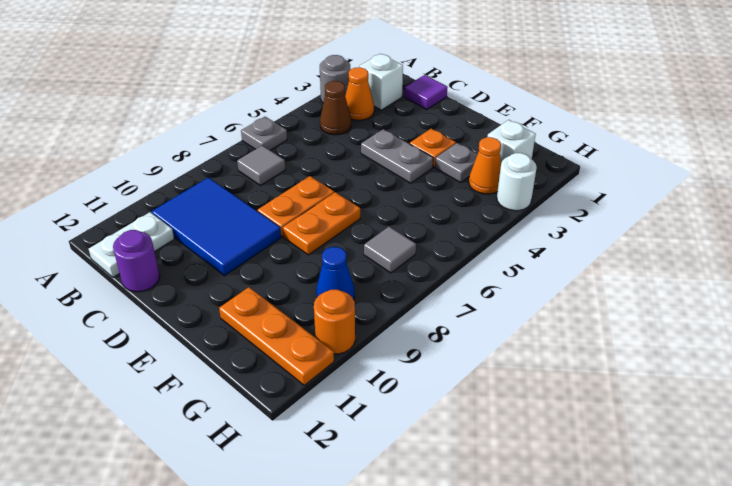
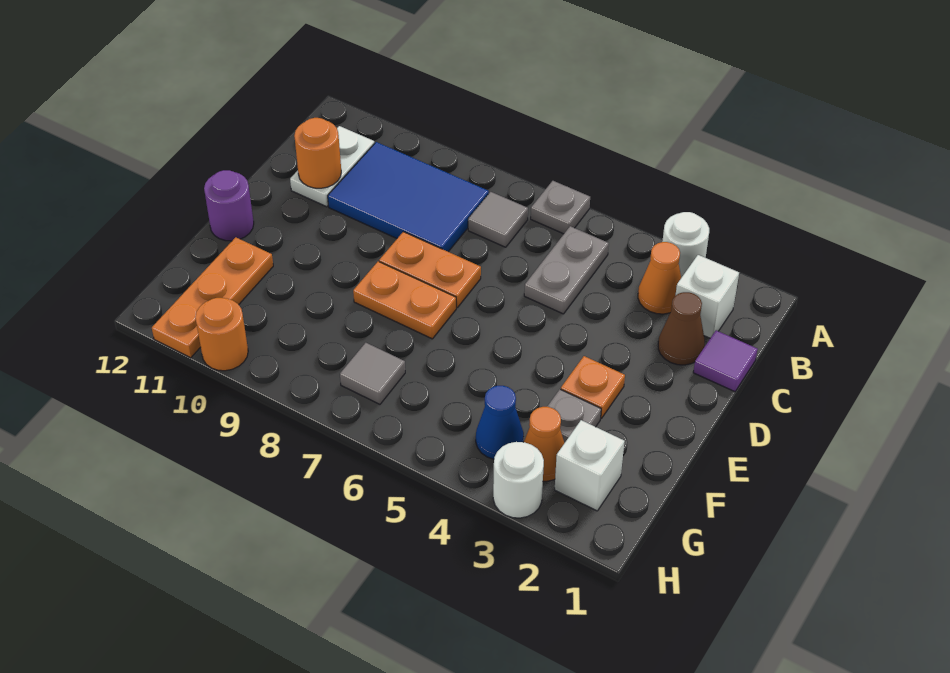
grey 1x1 round brick [320,55,350,103] -> white 1x1 round brick [662,212,709,278]
brown 1x1 cone [320,81,351,135] -> brown 1x1 cone moved to [658,292,705,365]
blue 2x3 tile [152,177,281,276] -> blue 2x3 tile turned to [328,142,489,252]
white 1x2 plate [89,212,174,277] -> white 1x2 plate turned to [290,126,375,207]
none -> orange 1x1 round brick [294,118,341,188]
purple 1x1 round brick [113,230,160,292] -> purple 1x1 round brick moved to [204,170,254,241]
grey 1x2 plate [361,129,433,183] -> grey 1x2 plate moved to [524,226,609,314]
blue 1x1 cone [316,247,354,299] -> blue 1x1 cone moved to [476,386,524,459]

